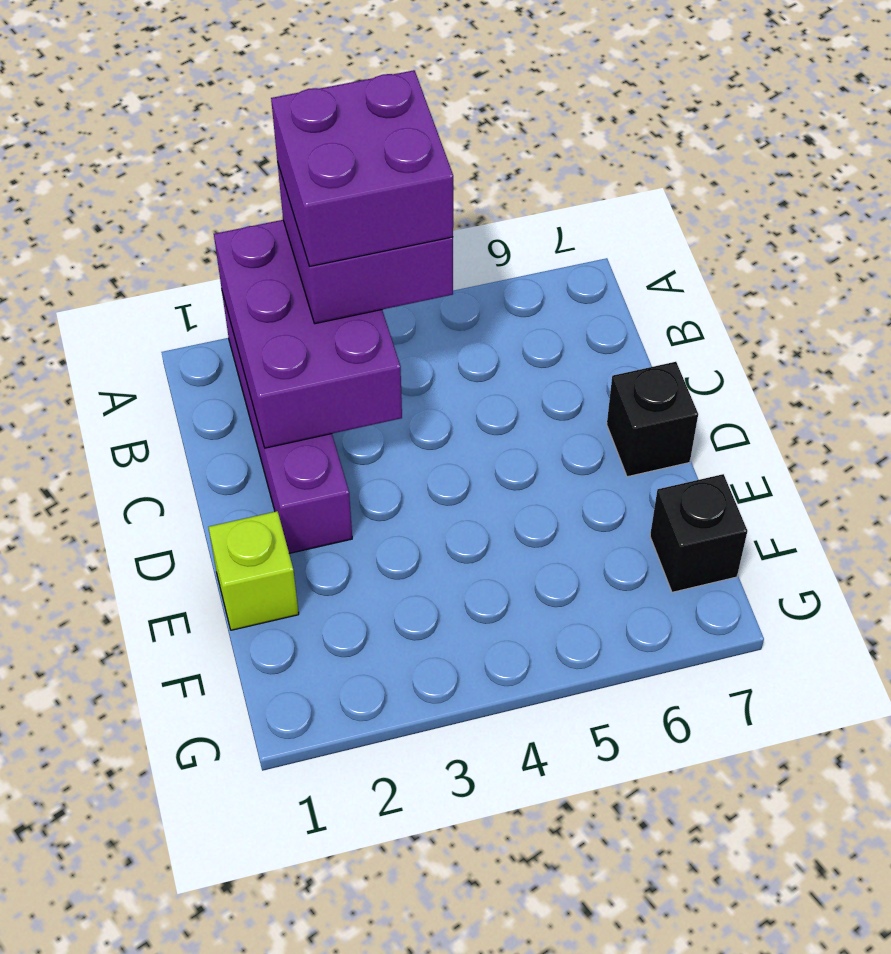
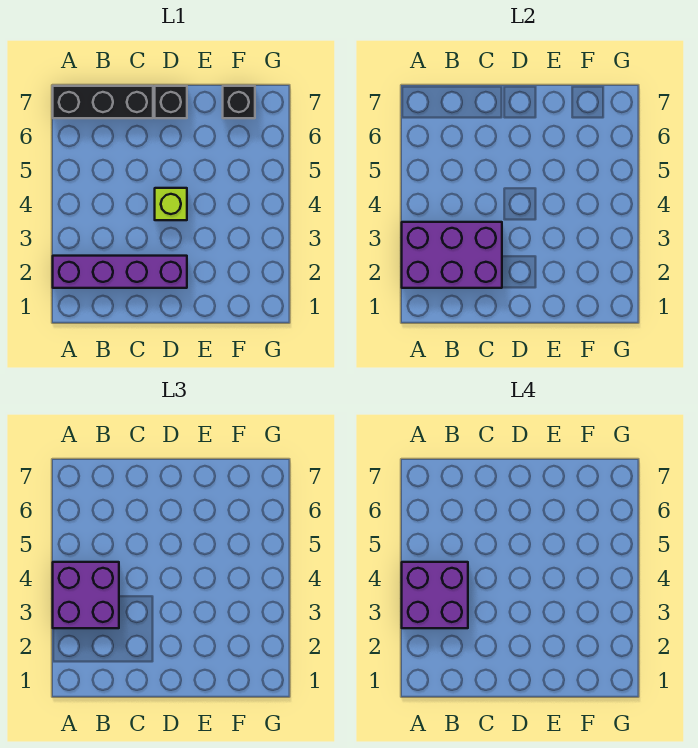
none -> black 1x3 brick [53,86,153,118]
lime 1x1 brick [209,511,299,630] -> lime 1x1 brick moved to [155,188,187,220]

